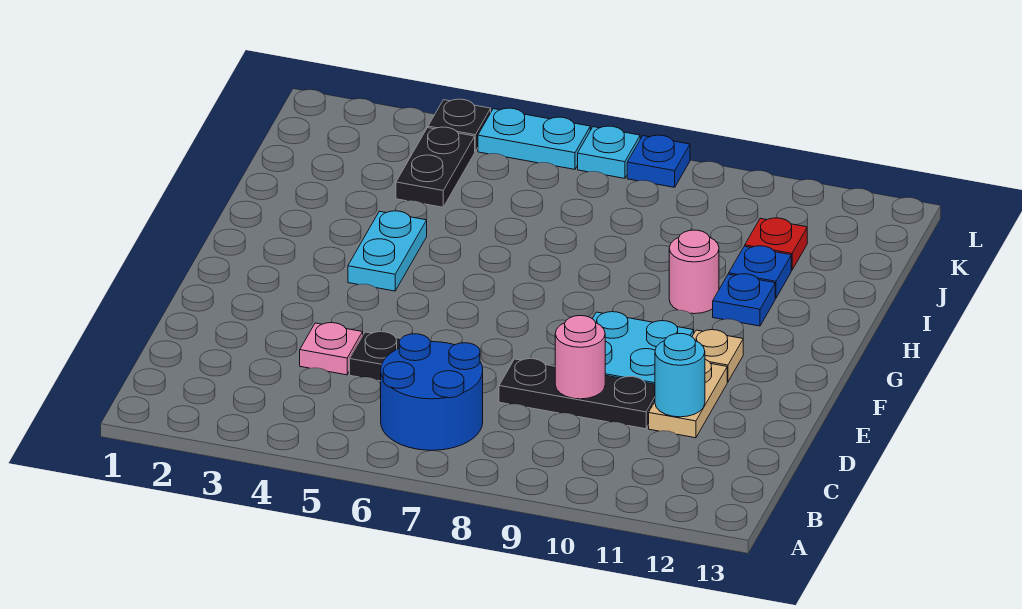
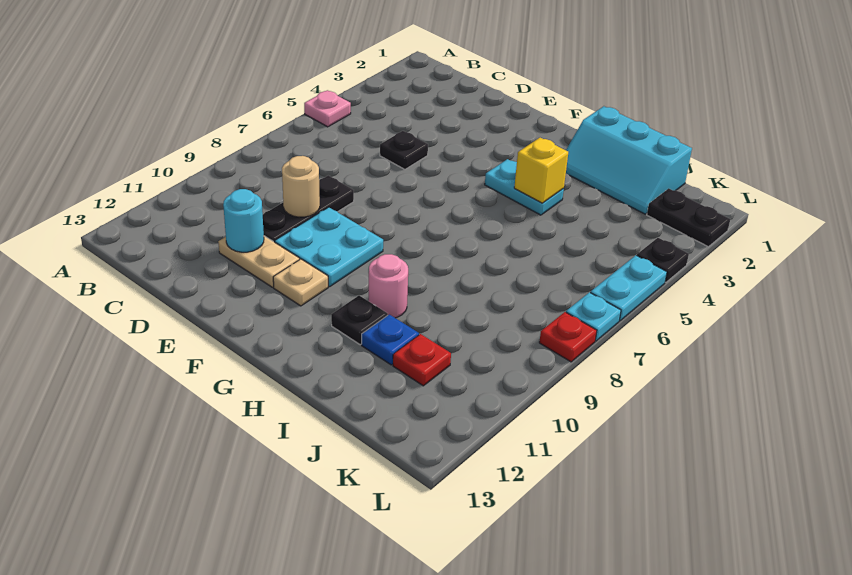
blue 2x2 round brick [381,334,483,450] -> none
pink 1x1 plate [300,323,363,375] -> pink 1x1 plate moved to [304,90,351,127]
pink 1x1 round brick [555,316,605,399] -> tan 1x1 round brick [282,156,320,217]
none -> cyan 2x3 slope [566,106,692,214]
none -> yellow 1x1 brick [514,138,568,203]
blue 1x1 plate [713,274,775,326] -> black 1x1 plate [331,296,388,344]
black 1x2 plate [396,127,475,207] -> black 1x2 plate moved to [647,188,730,247]
blue 1x1 plate [627,135,690,187] -> red 1x1 plate [539,312,597,362]

